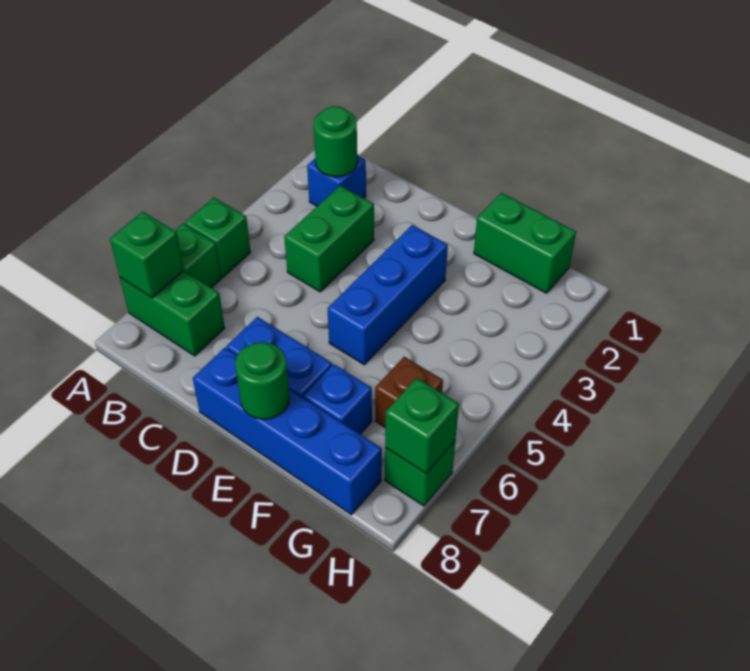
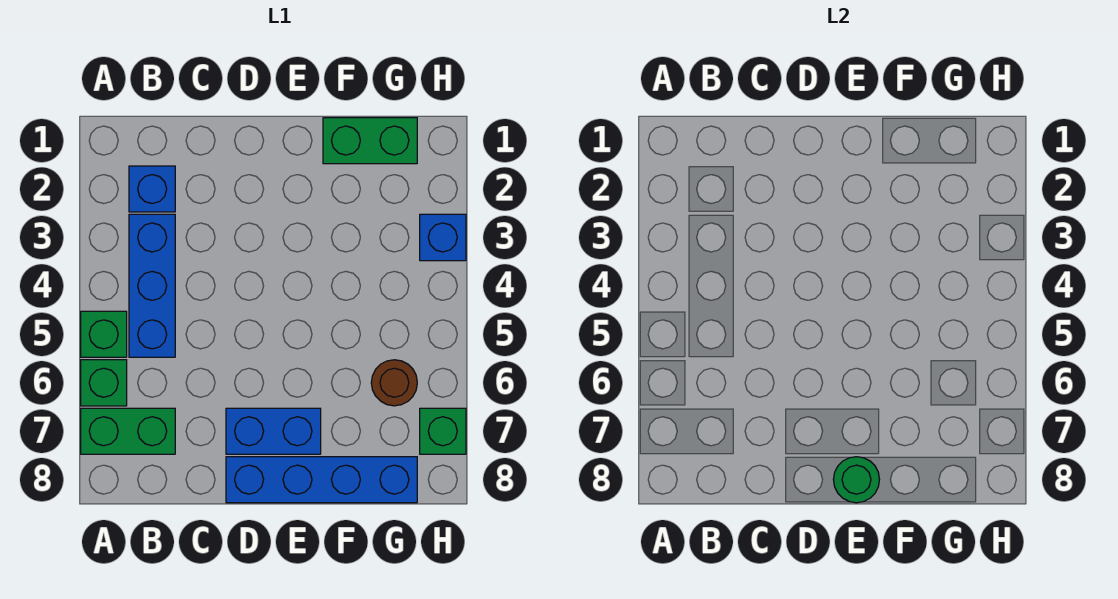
green 1x1 brick [110,212,184,298] -> none
green 1x1 round brick [314,106,357,177] -> none
green 1x2 brick [284,186,374,292] -> none
blue 1x3 brick [327,225,448,365] -> blue 1x3 brick moved to [129,214,175,357]
blue 1x1 brick [303,364,372,434] -> blue 1x1 brick moved to [420,214,466,261]
brown 1x1 brick [375,357,443,427] -> brown 1x1 round brick [371,360,417,406]
green 1x1 brick [385,378,459,473] -> none

